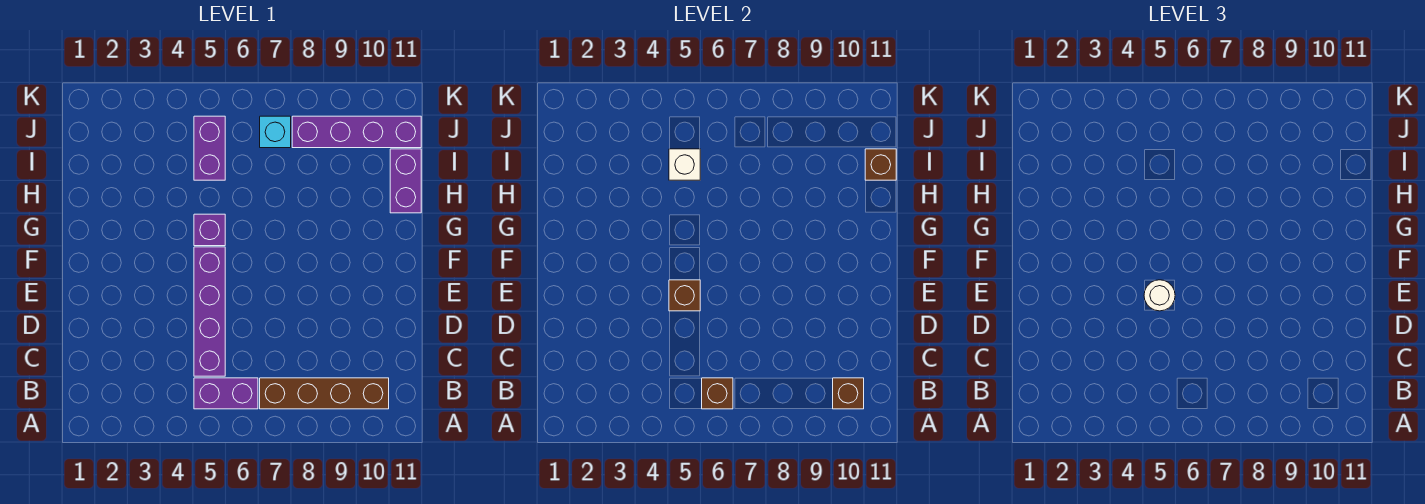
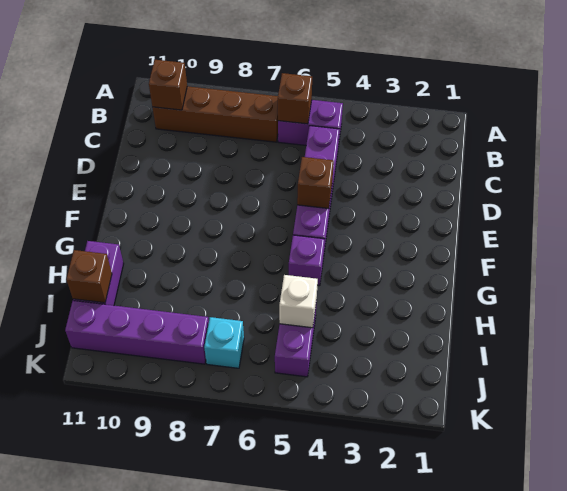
white 1x1 round brick [1144,280,1175,311] -> none

